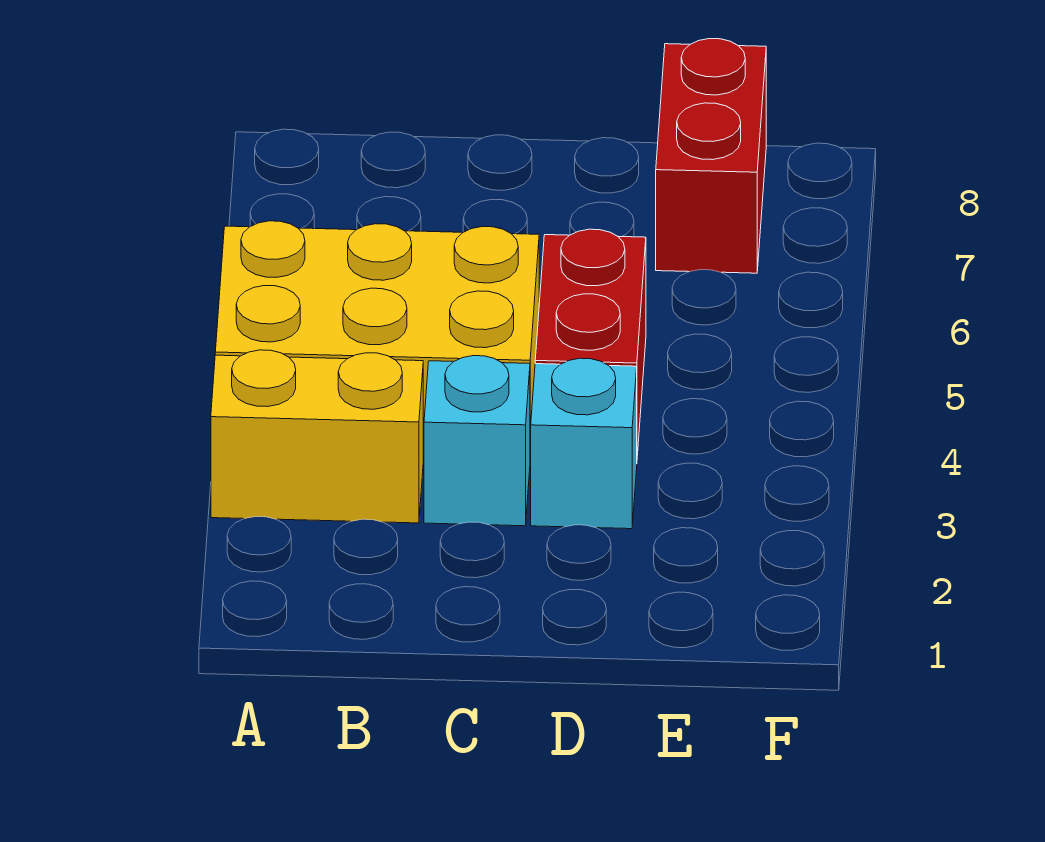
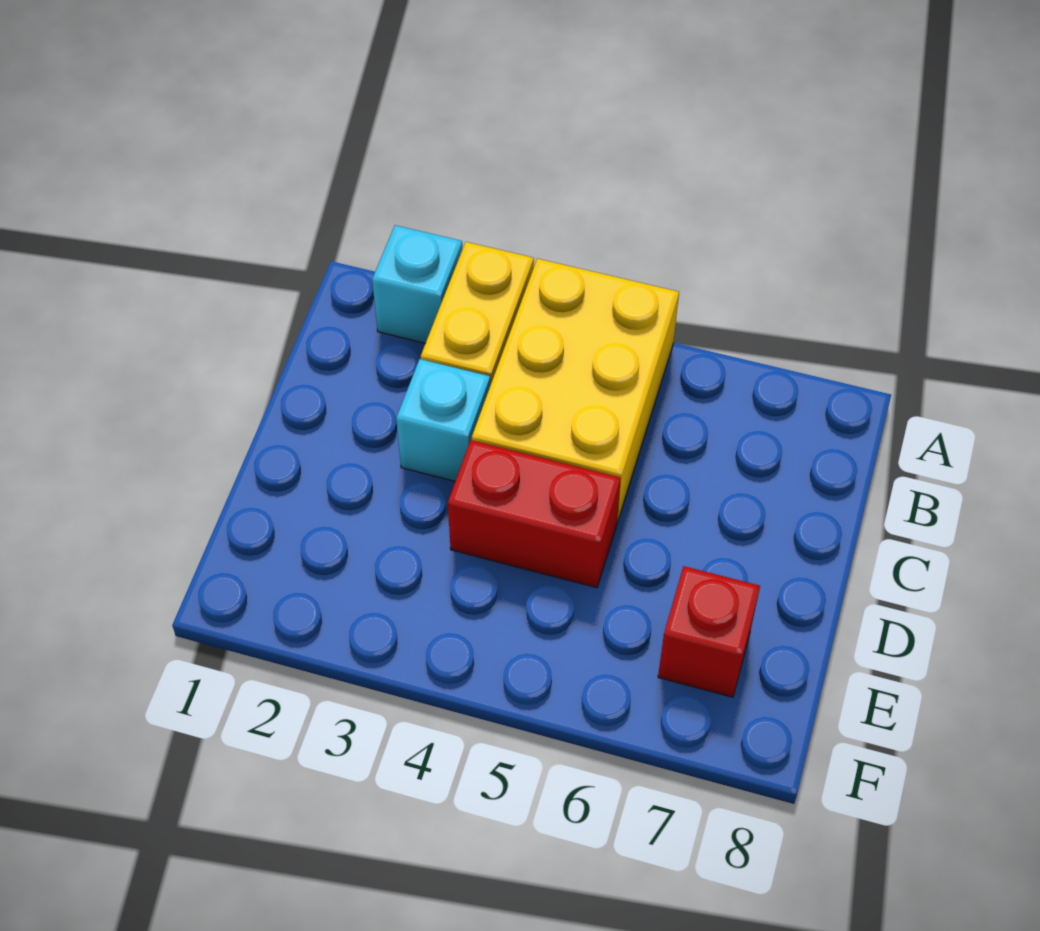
cyan 1x1 brick [530,358,637,529] -> cyan 1x1 brick moved to [372,225,462,343]
red 1x2 brick [656,39,766,273] -> red 1x1 brick [658,566,760,697]

